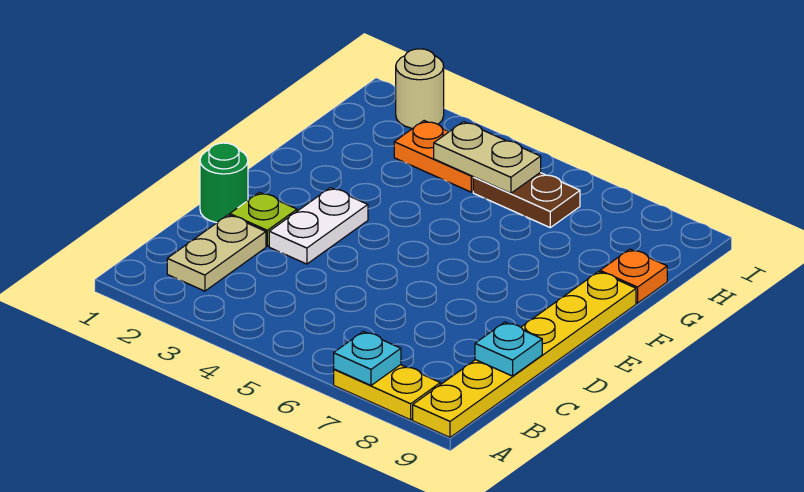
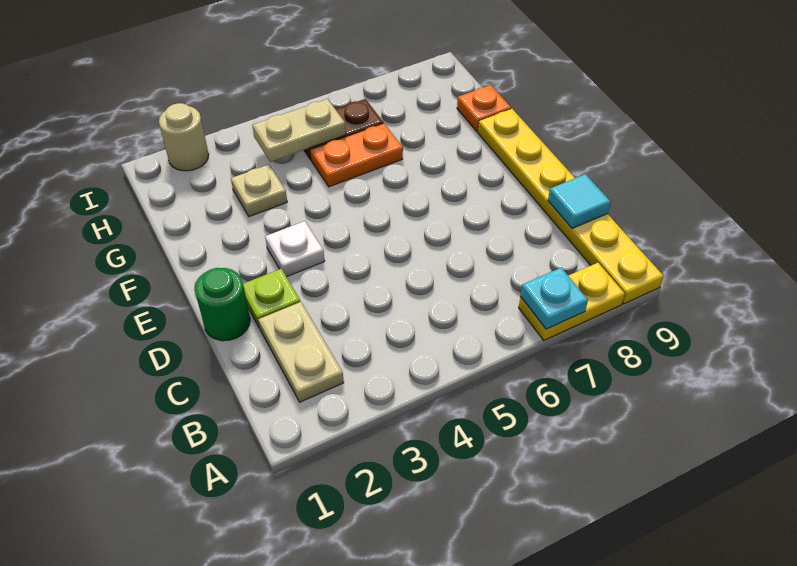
cyan 1x1 plate [475,322,542,376] -> cyan 1x1 tile [548,174,611,228]
white 1x2 plate [269,188,368,264] -> white 1x1 plate [265,221,325,277]
none -> tan 1x1 plate [231,165,287,217]
orange 1x2 plate [394,121,473,192] -> orange 1x2 plate moved to [310,123,403,187]

